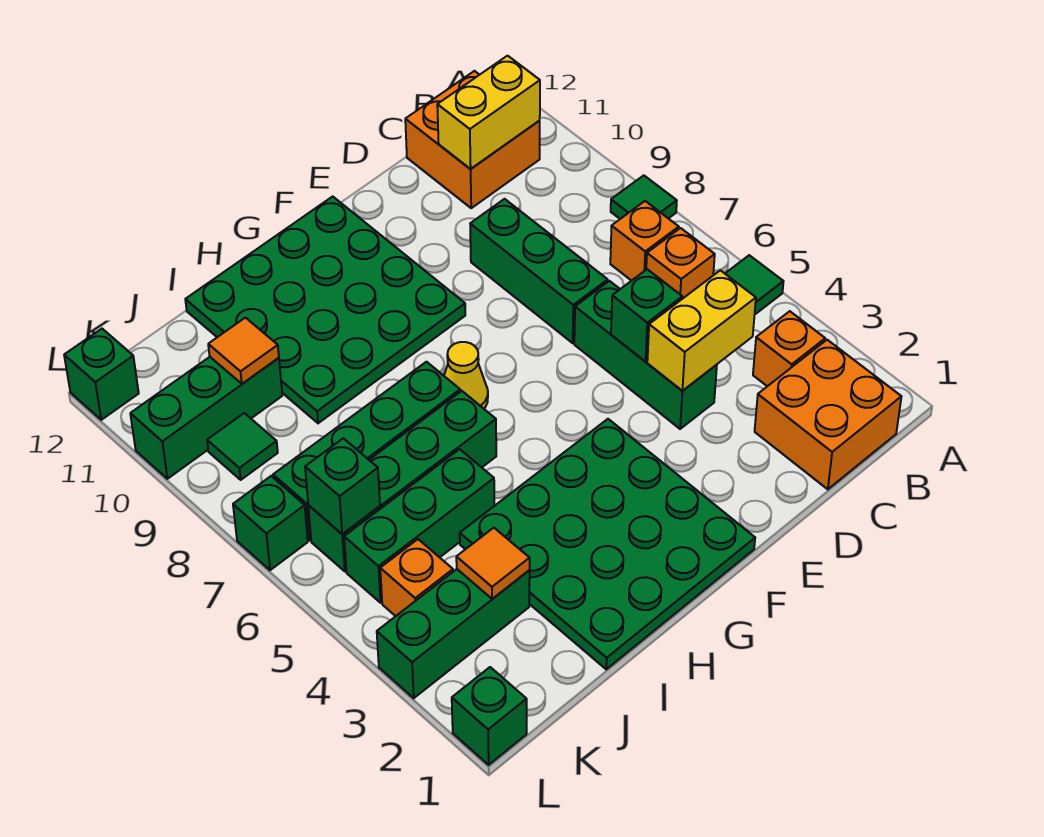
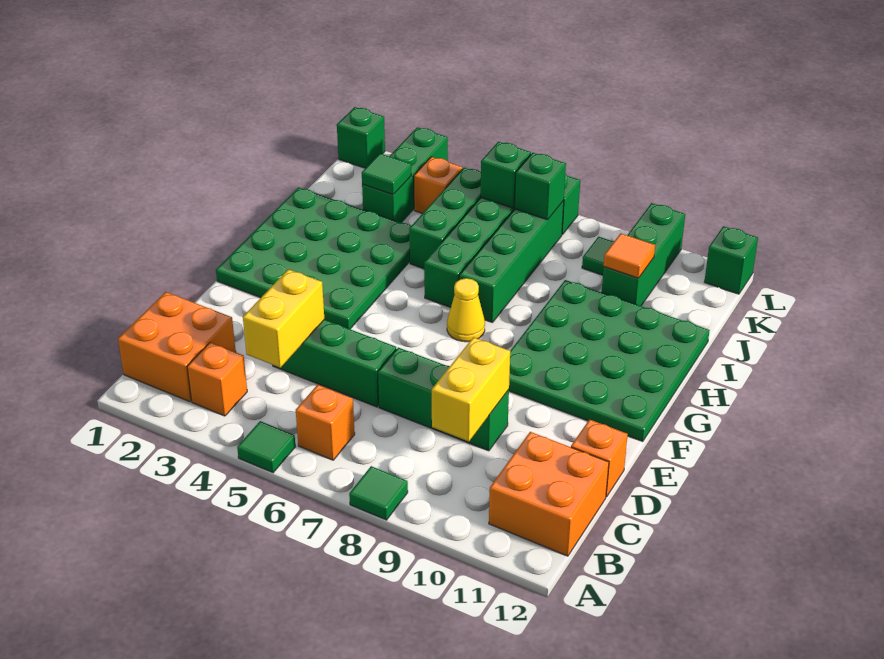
orange 1x1 brick [610,201,679,281] -> orange 1x1 brick moved to [571,419,628,497]
yellow 1x2 brick [437,56,540,169] -> yellow 1x2 brick moved to [432,337,510,441]
green 1x1 brick [611,269,682,362] -> green 1x1 brick moved to [515,153,566,220]
orange 1x1 tile [456,528,530,599] -> green 1x1 tile [362,154,411,195]

